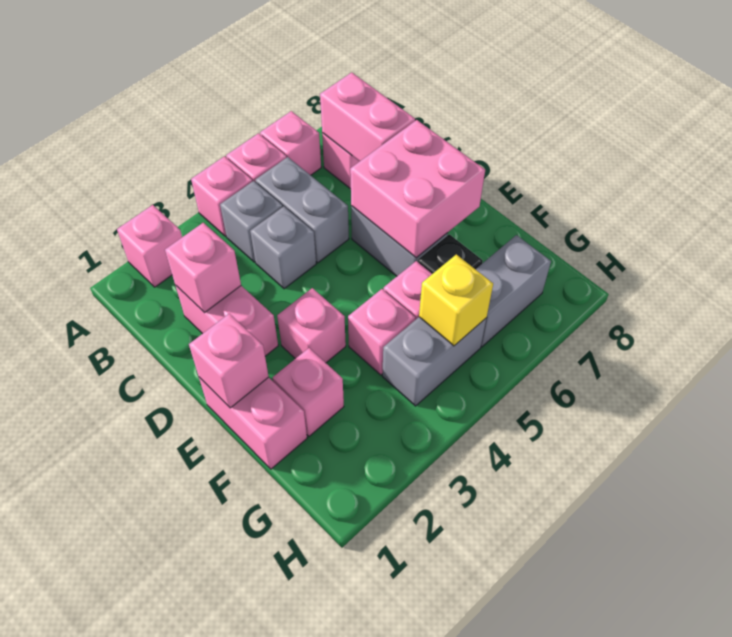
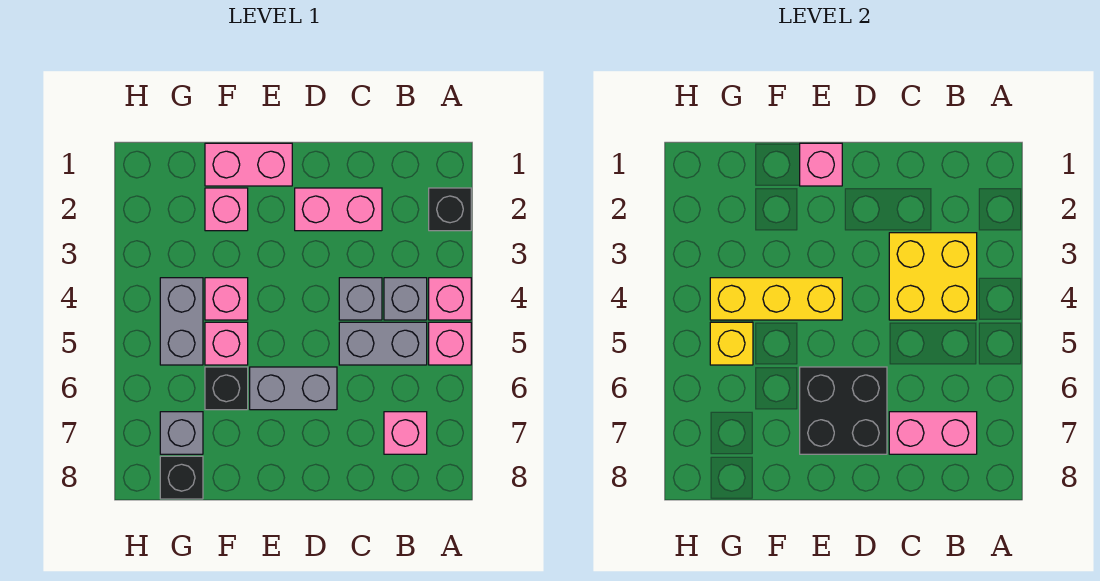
pink 1x1 brick [117,205,182,287] -> black 1x1 brick [429,188,471,231]
pink 1x1 brick [260,111,321,175] -> none
none -> yellow 2x2 brick [889,233,977,320]
pink 1x1 brick [165,223,241,313] -> none
pink 2x2 brick [350,120,485,258] -> black 2x2 brick [800,367,887,454]
pink 1x1 brick [277,288,346,363] -> none
none -> yellow 1x3 brick [710,278,842,320]
grey 1x2 brick [476,235,551,347] -> grey 1x1 brick [160,412,203,454]
none -> black 1x1 brick [160,456,203,499]

